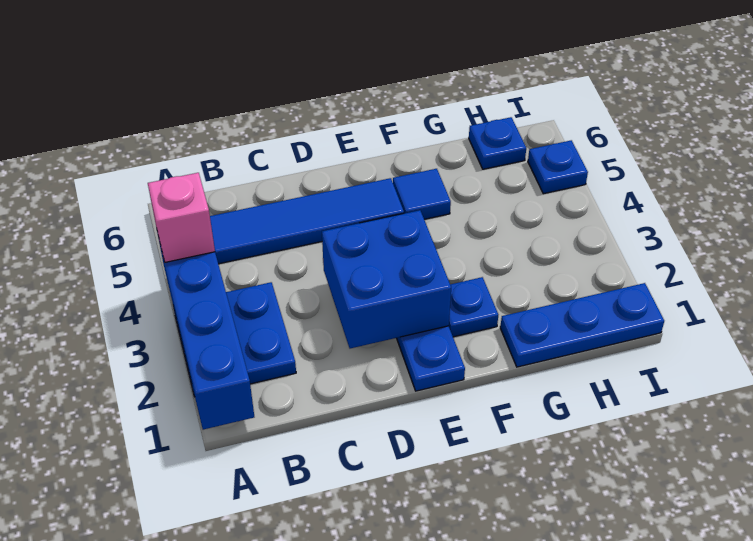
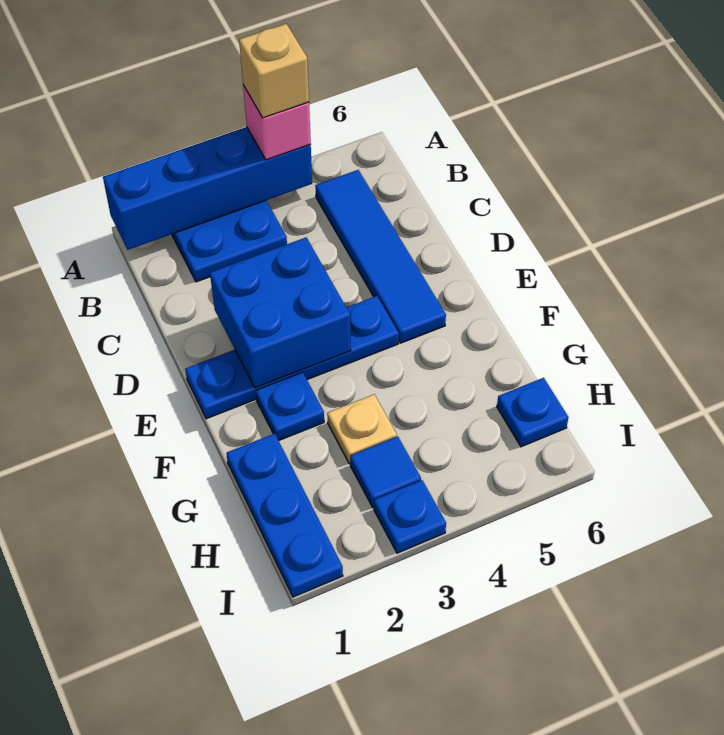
none -> tan 1x1 brick [239,24,309,118]
blue 1x1 tile [393,169,451,219] -> blue 1x1 tile moved to [350,436,421,508]
none -> tan 1x1 plate [327,394,397,464]
blue 1x1 plate [528,140,588,194] -> blue 1x1 plate moved to [374,480,446,553]

